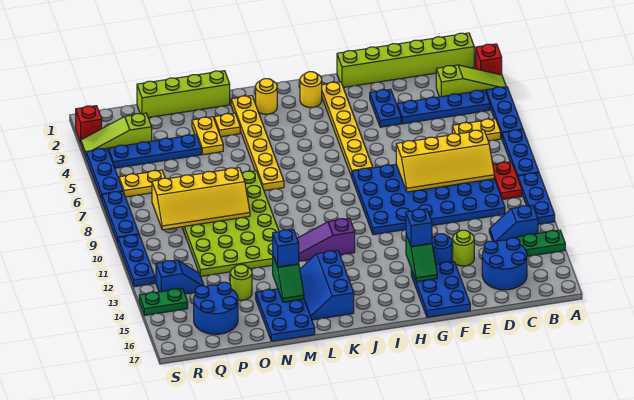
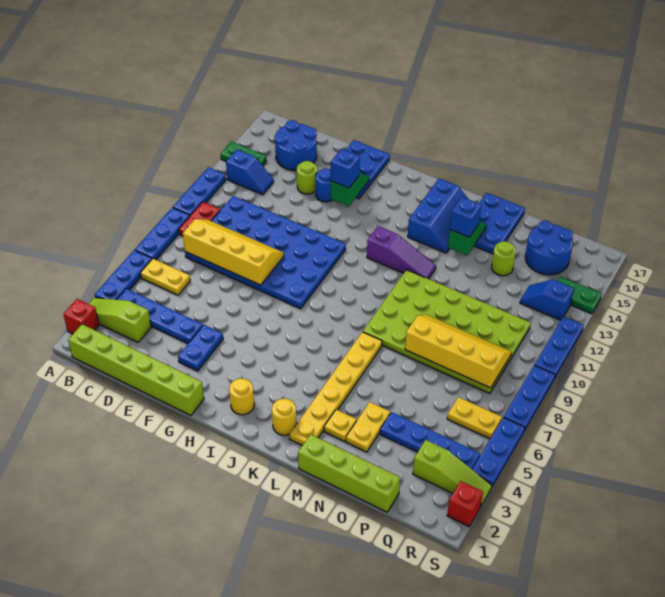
yellow 1x6 plate [322,82,373,177] -> none
lime 4x6 plate [182,171,279,276] -> lime 4x6 plate turned to [363,270,531,394]

